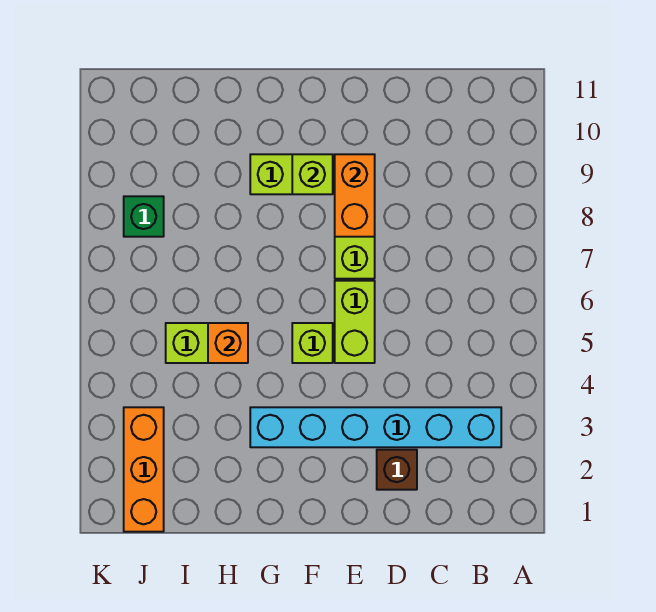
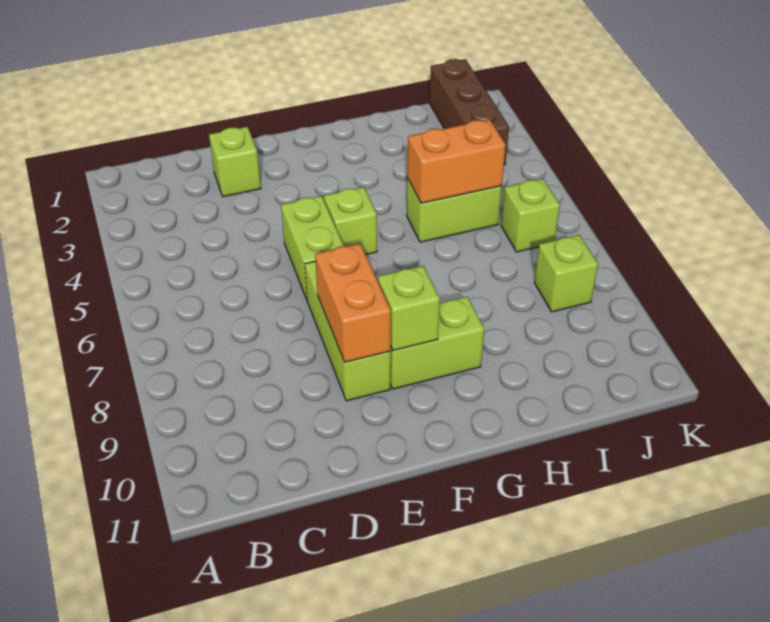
cyan 1x6 brick [250,407,501,447] -> none
brown 1x1 brick [377,450,417,490] -> lime 1x1 brick [209,127,261,197]
orange 1x1 brick [208,323,248,363] -> orange 1x2 brick [407,120,506,203]
orange 1x3 brick [124,407,164,532] -> brown 1x3 brick [430,59,509,165]
none -> lime 1x1 brick [501,179,560,252]
green 1x1 brick [124,196,164,237] -> lime 1x1 brick [534,235,598,312]

